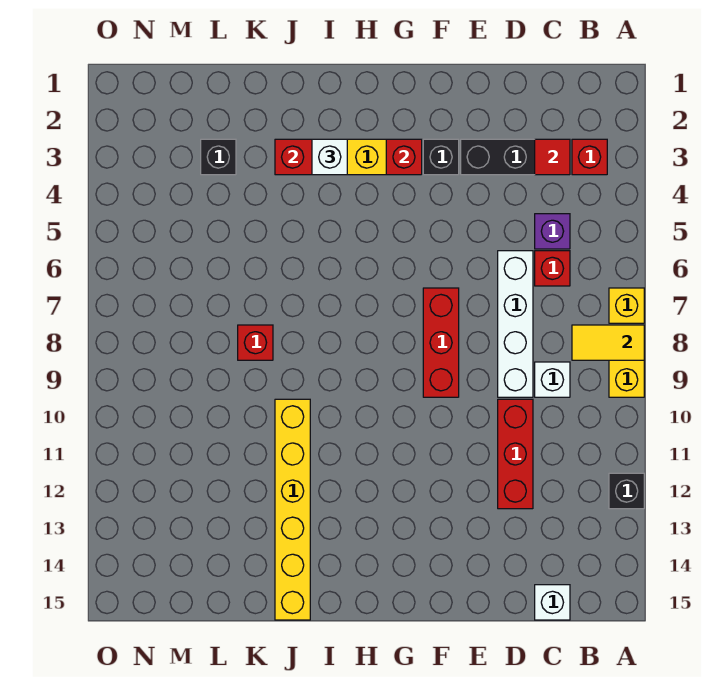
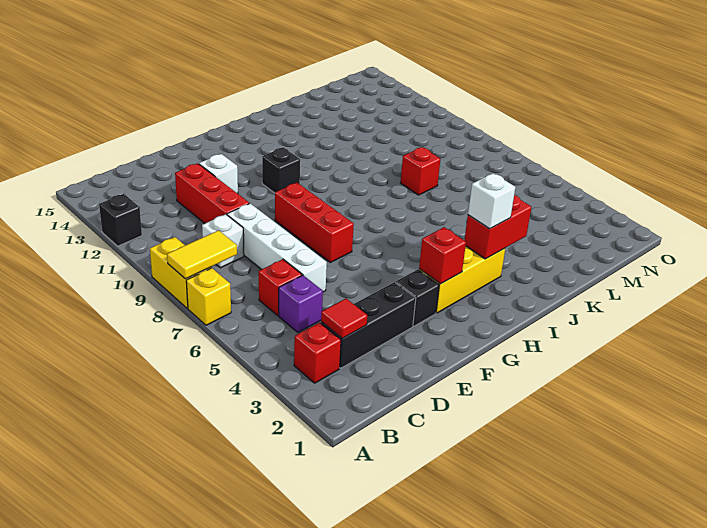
white 1x1 brick [535,585,570,620] -> white 1x1 brick moved to [199,154,238,194]
yellow 1x6 brick [275,399,310,620] -> none
black 1x1 brick [201,139,236,175] -> black 1x1 brick moved to [262,147,300,193]

